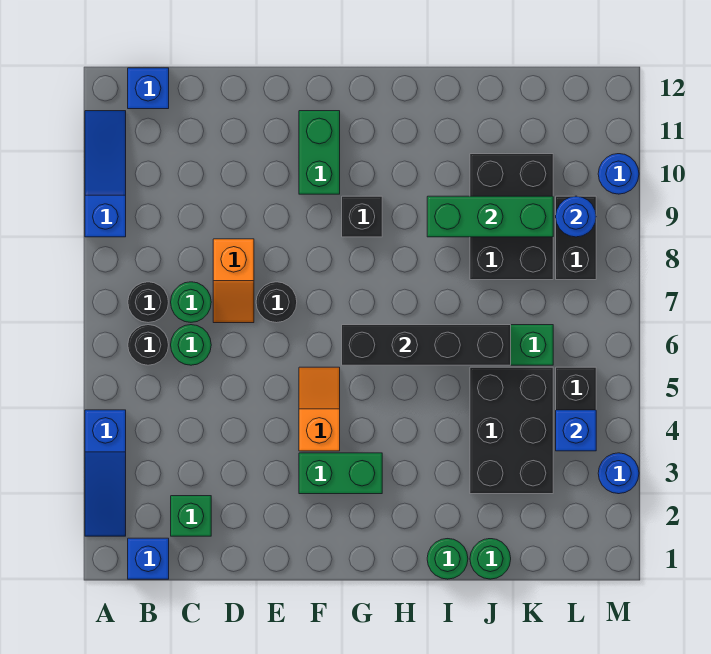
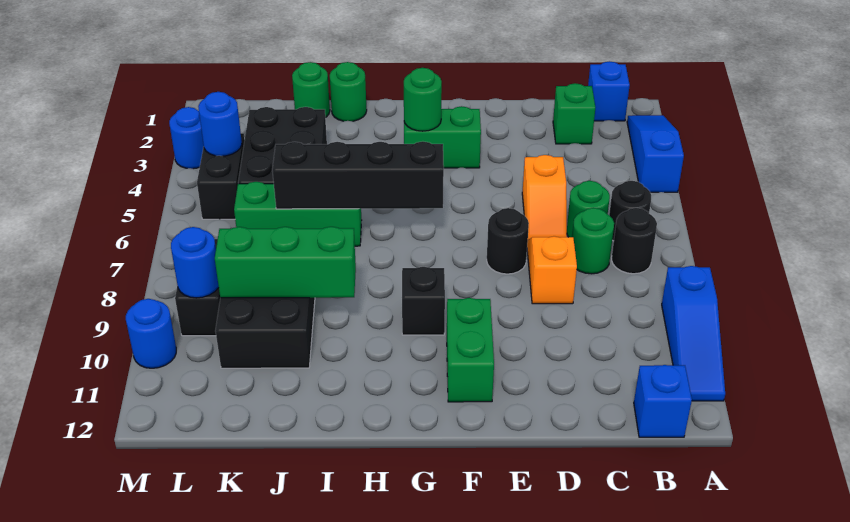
orange 1x2 slope [299,367,340,451] -> orange 1x2 slope moved to [522,155,567,240]
none -> green 1x1 round brick [404,68,442,131]
blue 1x1 brick [556,410,596,451] -> blue 1x1 round brick [198,92,242,156]

